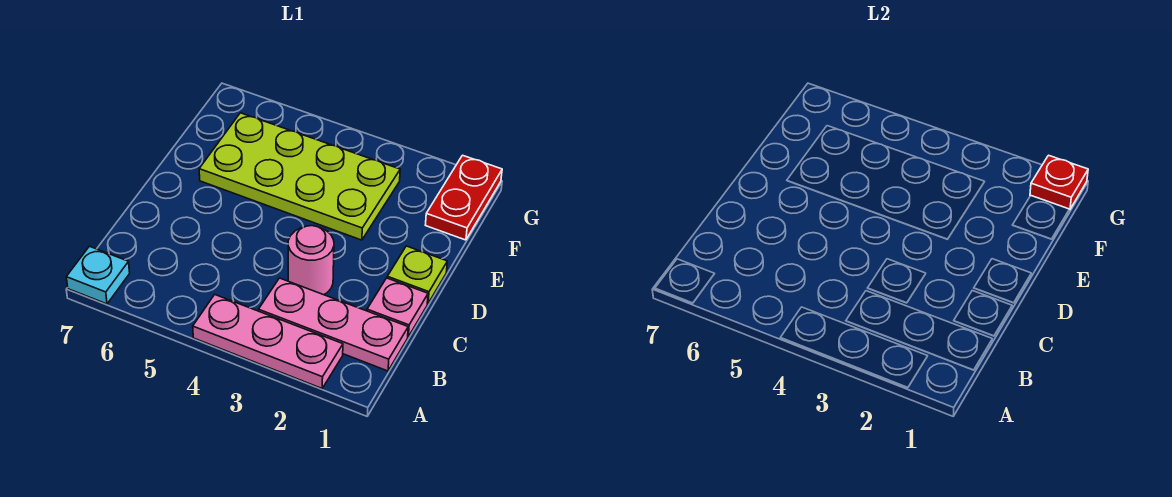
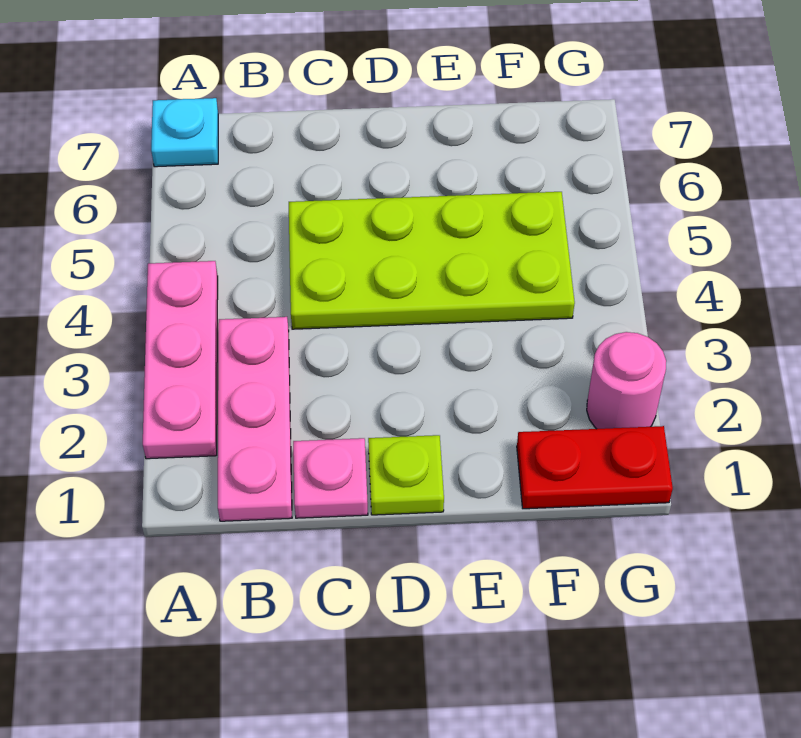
pink 1x1 round brick [288,226,334,295] -> pink 1x1 round brick moved to [587,332,666,429]
lime 2x4 plate [199,113,400,240] -> lime 2x4 plate turned to [289,192,575,329]
red 1x1 plate [1030,155,1088,209] -> none

